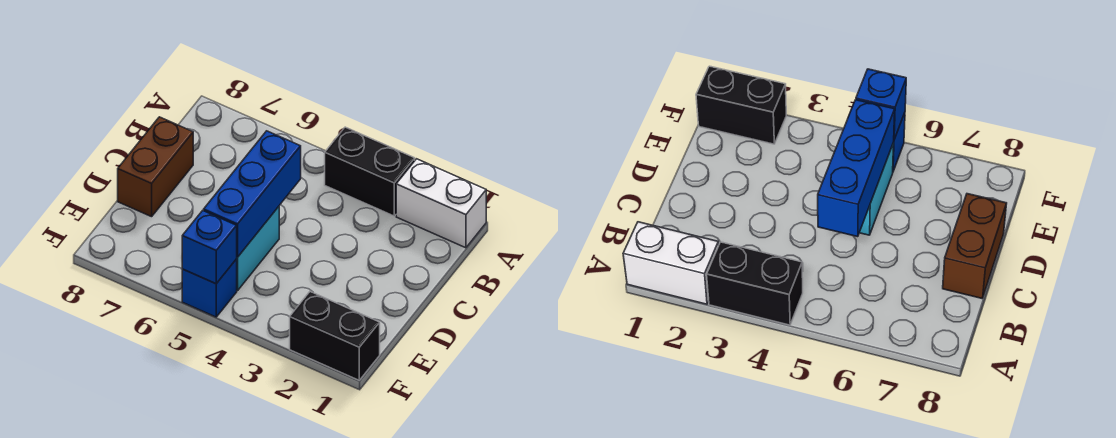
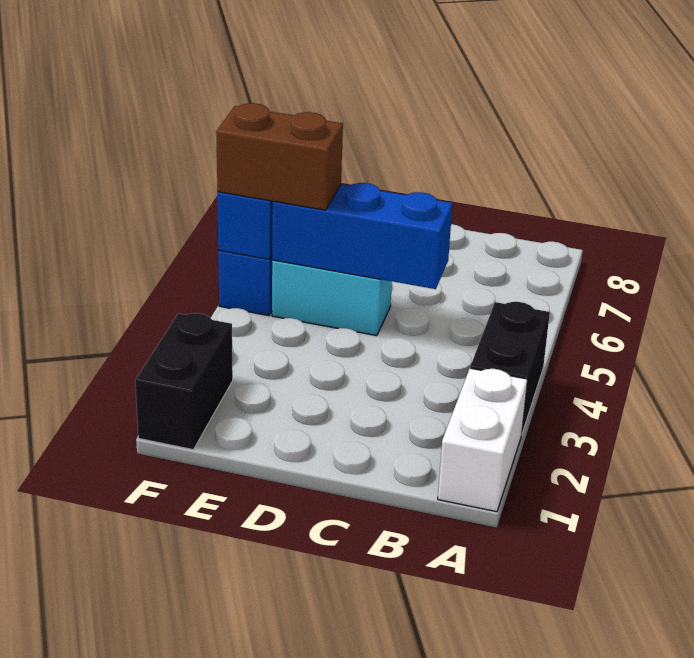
brown 1x2 brick [118,117,193,217] -> brown 1x2 brick moved to [216,103,343,210]

